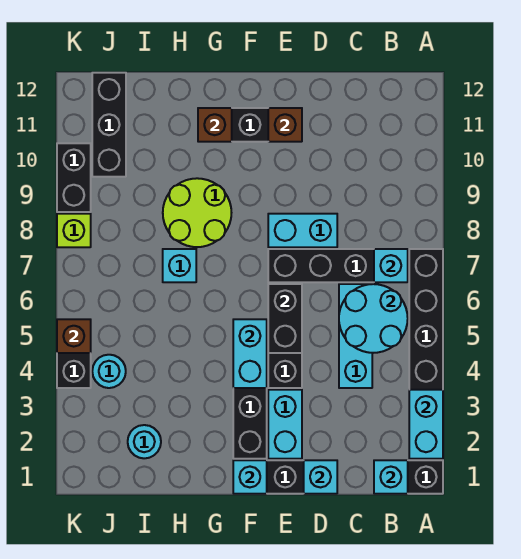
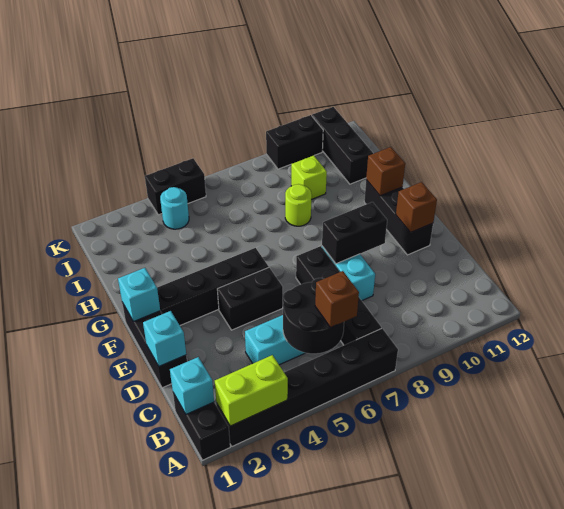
cyan 1x2 brick [409,390,443,459] -> lime 1x2 brick [215,355,288,426]
cyan 2x2 round brick [339,284,408,353] -> black 2x2 round brick [283,278,344,354]
cyan 1x1 brick [374,249,408,282] -> none
cyan 1x2 brick [268,390,302,459] -> none
black 1x2 brick [268,284,302,353] -> black 1x2 brick moved to [322,202,387,264]
cyan 1x2 brick [233,319,267,388] -> none
lime 2x2 round brick [163,178,231,247] -> lime 1x1 round brick [285,184,312,226]
cyan 1x1 brick [163,249,196,282] -> none
cyan 1x1 round brick [128,425,161,458] -> none
black 1x3 brick [92,73,126,177] -> black 1x3 brick turned to [312,107,373,184]
brown 1x1 brick [57,319,91,353] -> brown 1x1 brick moved to [315,271,359,328]
lime 1x1 brick [57,214,91,247] -> lime 1x1 brick moved to [291,156,327,200]

